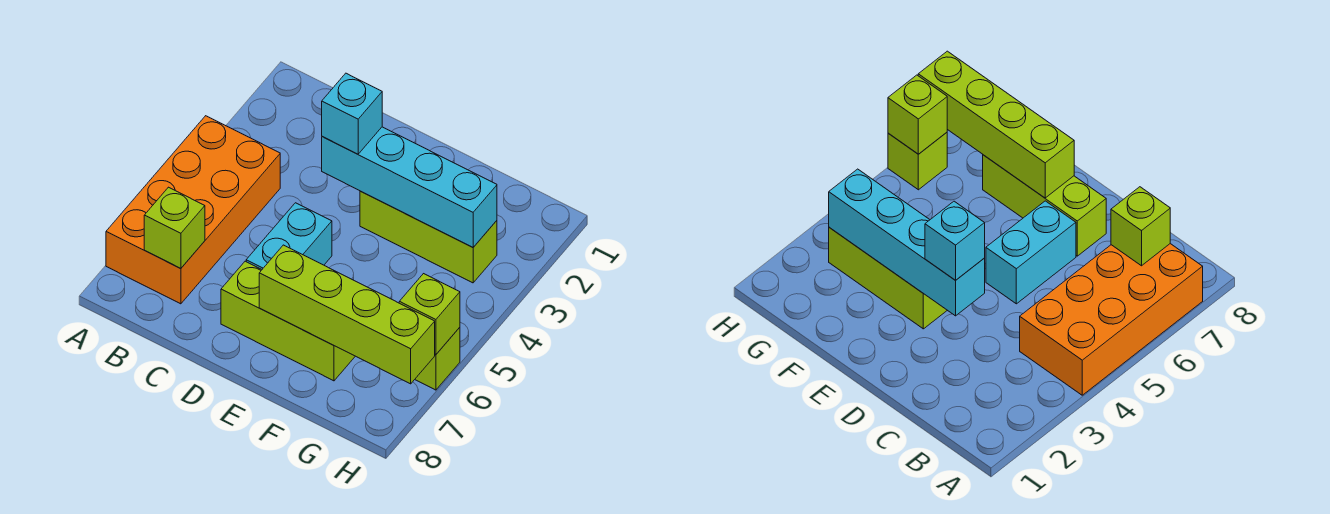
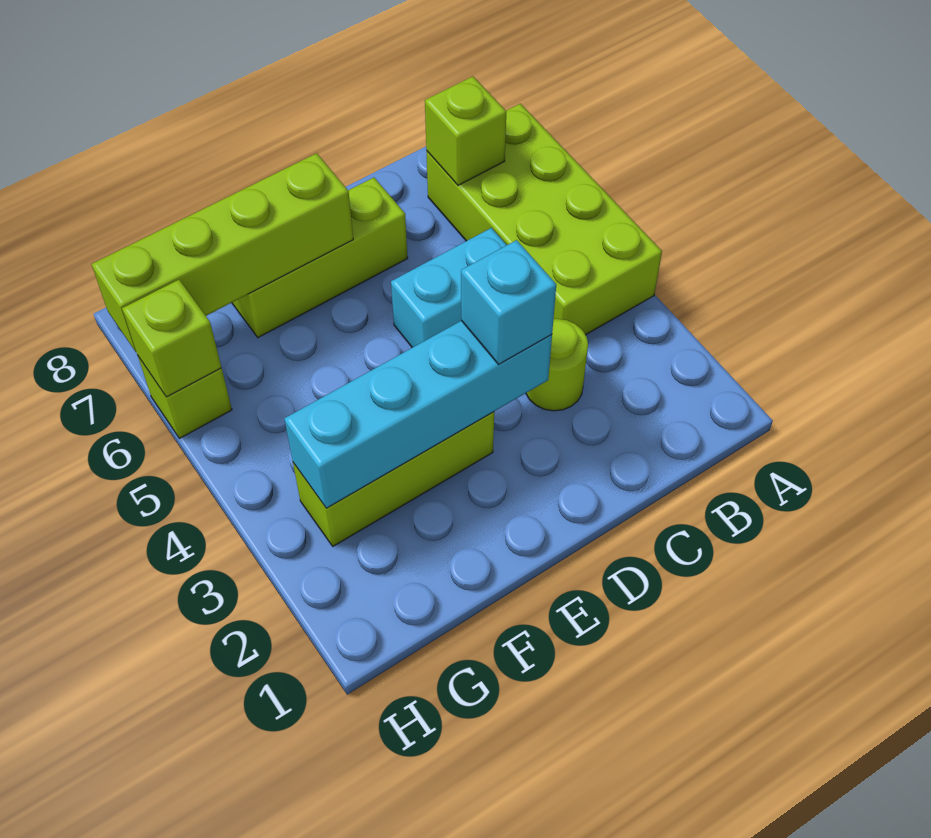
orange 2x4 brick [106,116,280,304] -> lime 2x4 brick [426,104,662,335]
none -> lime 1x1 round brick [526,319,588,411]
cyan 1x2 brick [246,203,332,269] -> cyan 1x2 brick turned to [391,228,506,348]

